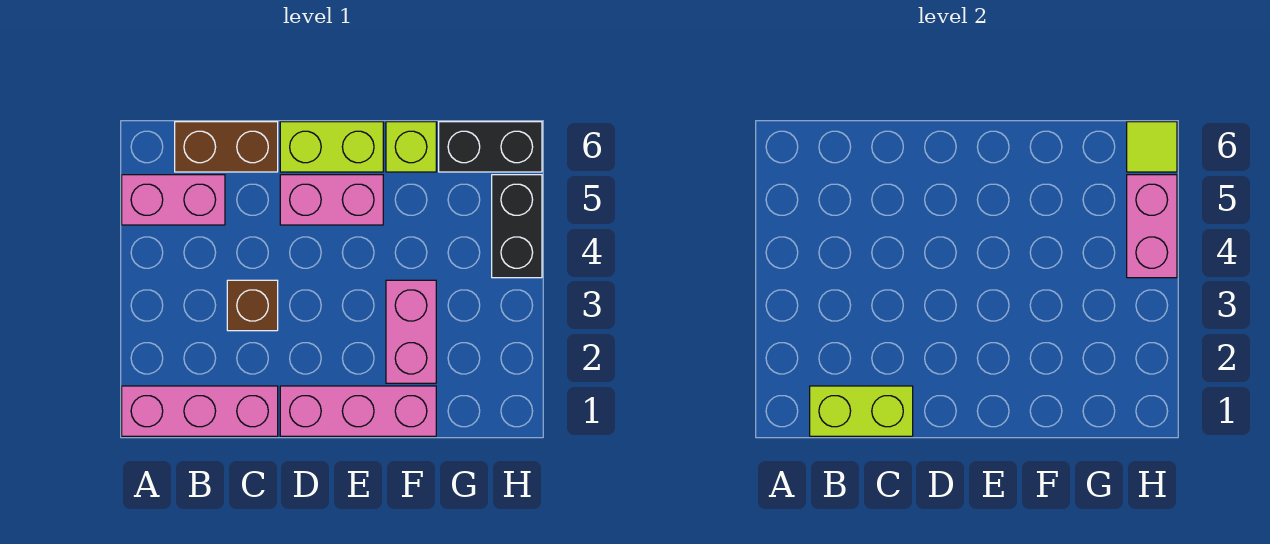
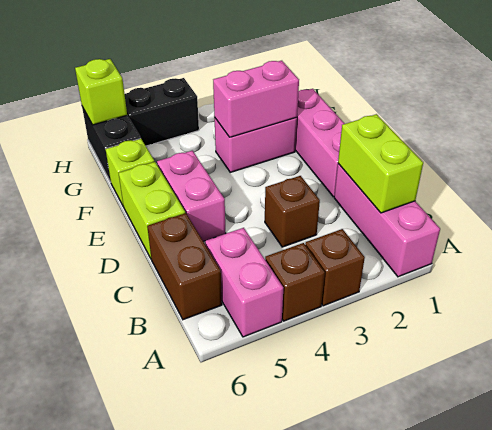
none -> brown 1x1 brick [305,229,365,306]
none -> brown 1x1 brick [265,243,325,321]
pink 1x2 brick [1127,175,1177,278] -> pink 1x2 brick moved to [213,61,299,137]
lime 1x1 tile [1127,122,1177,172] -> lime 1x1 brick [75,59,127,125]

